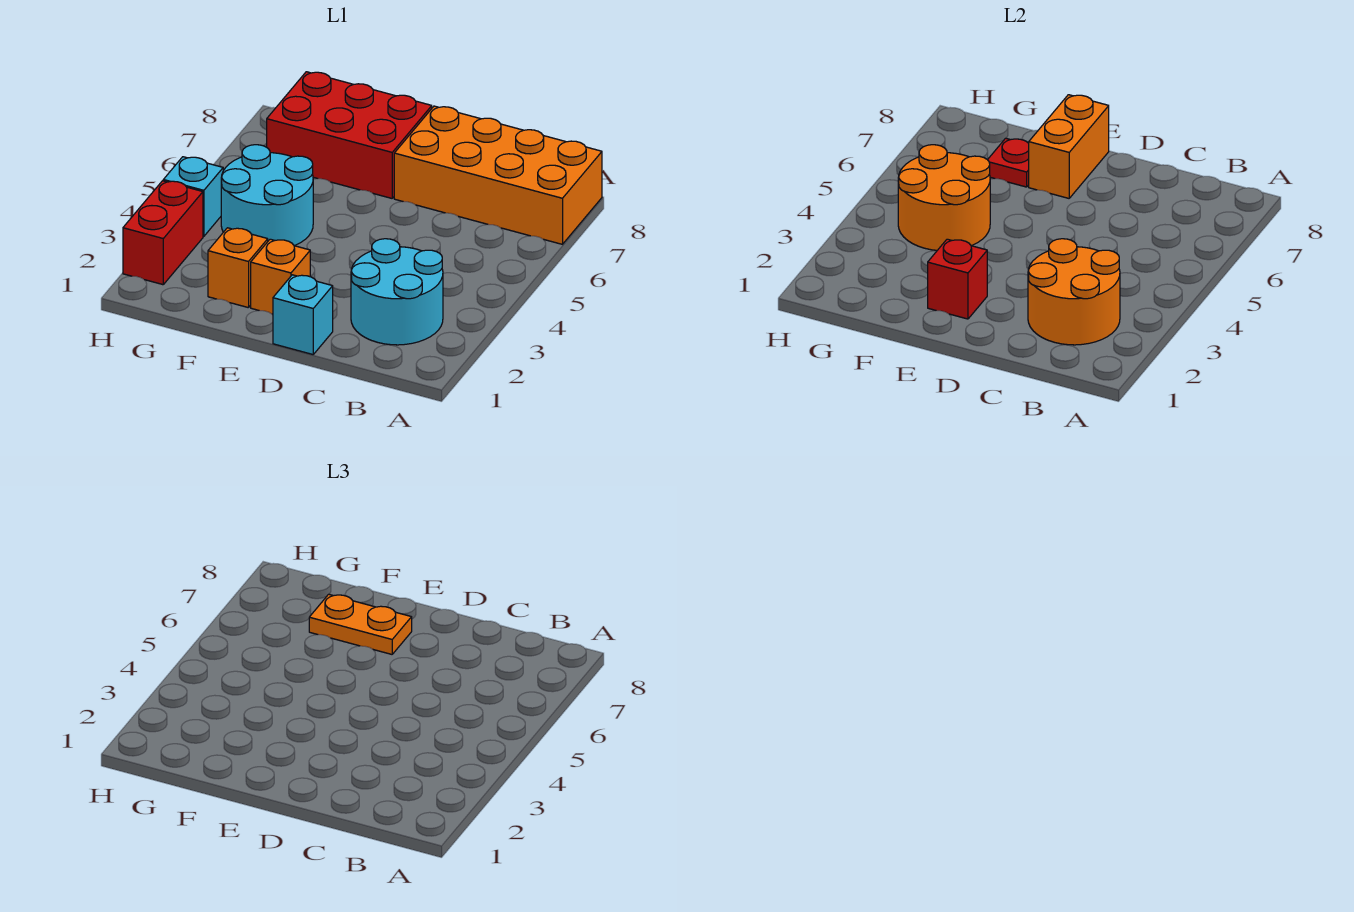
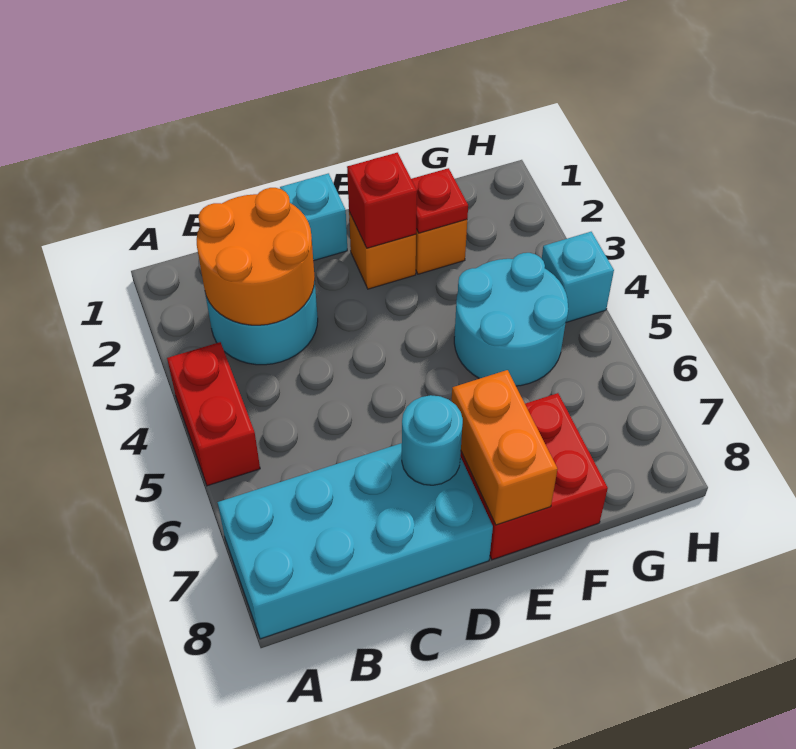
orange 2x4 brick [394,106,602,244] -> cyan 2x4 brick [217,443,493,639]
none -> cyan 1x1 round brick [402,395,463,485]
red 2x3 brick [267,72,432,198] -> red 2x2 brick [460,393,608,560]
orange 1x2 plate [309,594,412,654] -> none
orange 2x2 round brick [898,145,990,250] -> none
red 1x1 plate [988,138,1029,187] -> red 1x1 plate moved to [411,168,468,233]
red 1x2 brick [123,181,203,285] -> red 1x2 brick moved to [167,342,260,486]

